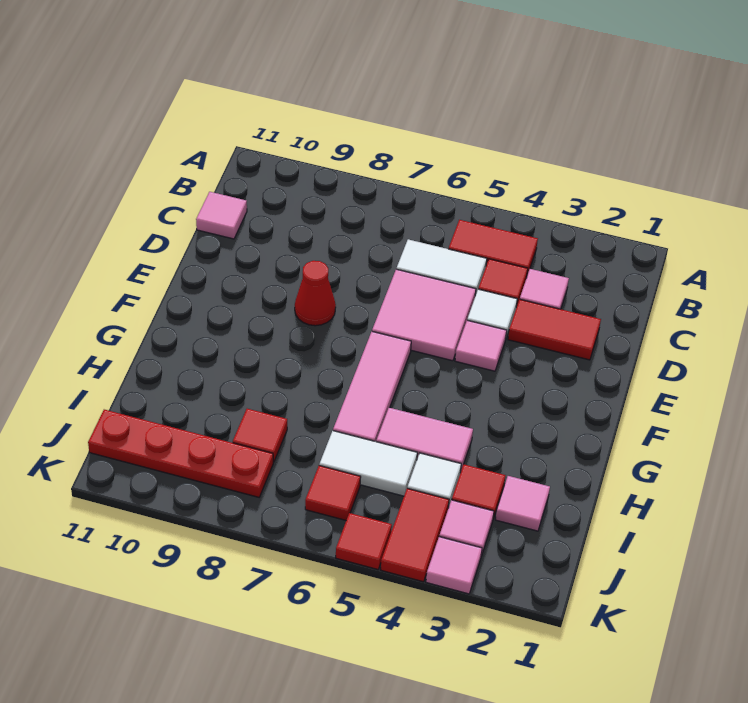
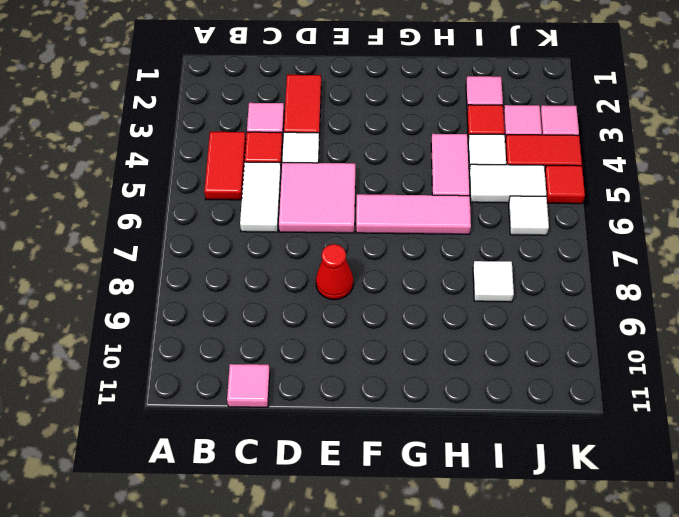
pink 1x1 tile [455,320,507,371] -> none
white 1x2 tile [319,431,417,496] -> white 1x2 tile turned to [469,164,546,203]
red 1x1 tile [233,409,287,462] -> white 1x1 tile [473,261,514,302]
red 1x1 tile [305,466,361,520] -> white 1x1 tile [509,196,549,235]
red 1x4 plate [88,410,273,497] -> none

